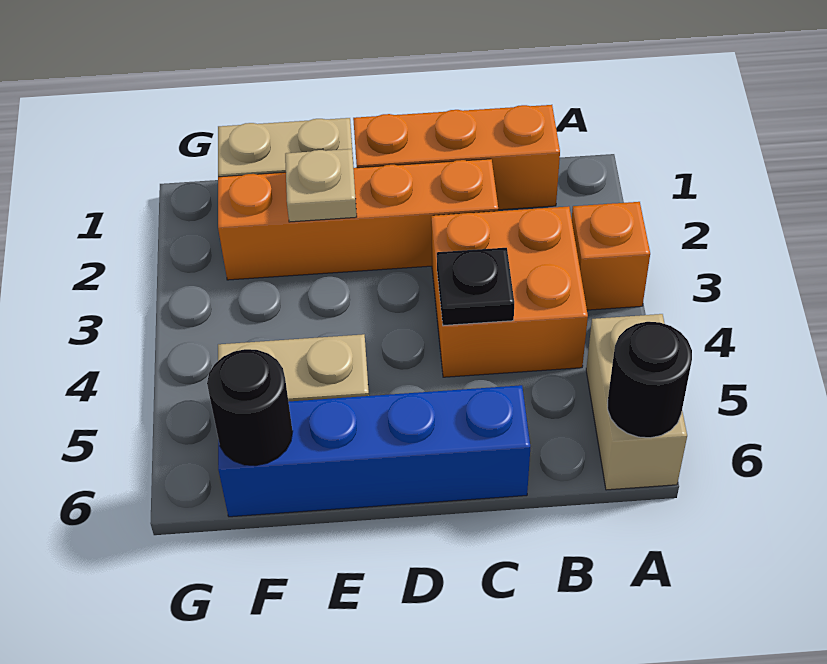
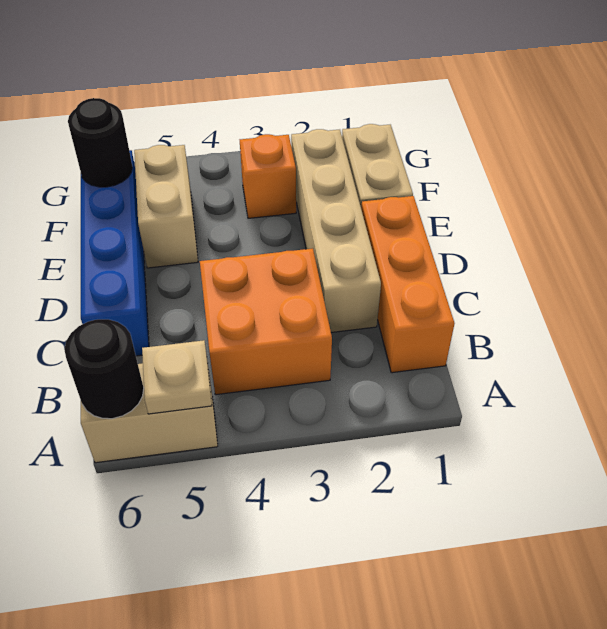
orange 1x1 brick [572,202,650,310] -> orange 1x1 brick moved to [240,134,296,218]
orange 1x4 brick [218,159,498,280] -> tan 1x4 brick [291,129,381,333]
black 1x1 plate [437,248,514,326] -> none
tan 1x1 plate [285,149,357,222] -> tan 1x1 plate moved to [142,340,212,414]

